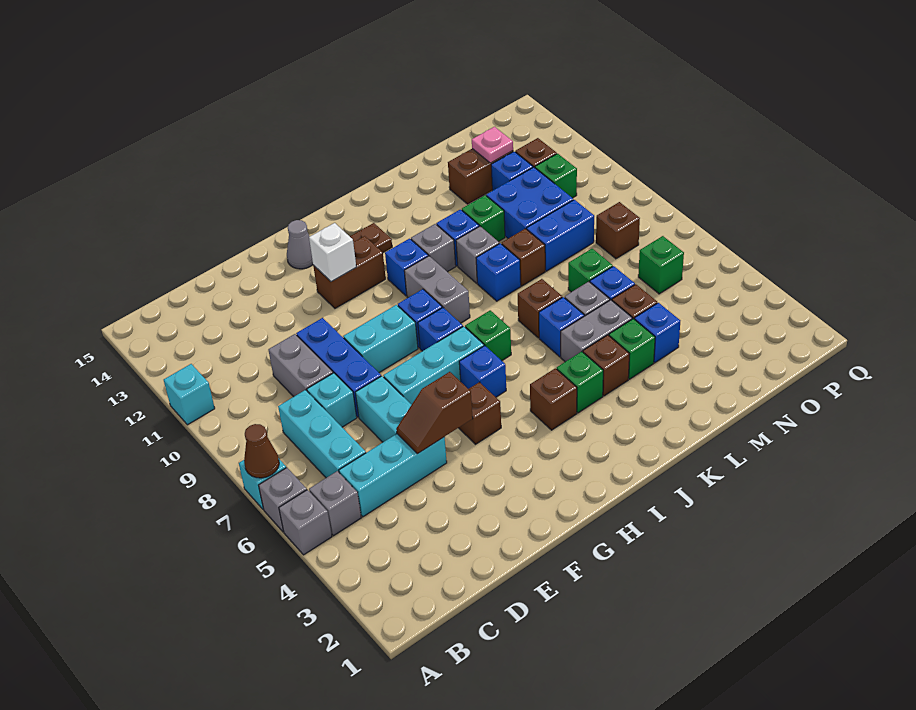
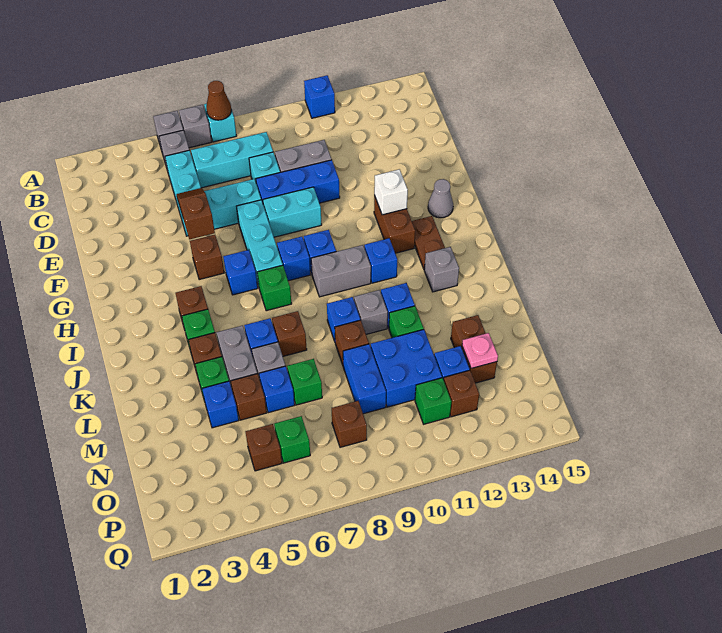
cyan 1x1 brick [164,364,215,425] -> blue 1x1 brick [304,75,335,118]
cyan 1x2 brick [343,305,418,372] -> cyan 1x2 brick turned to [263,187,322,237]
grey 1x1 brick [411,224,456,272] -> grey 1x1 brick moved to [424,247,459,292]
none -> brown 1x1 brick [245,424,282,471]

